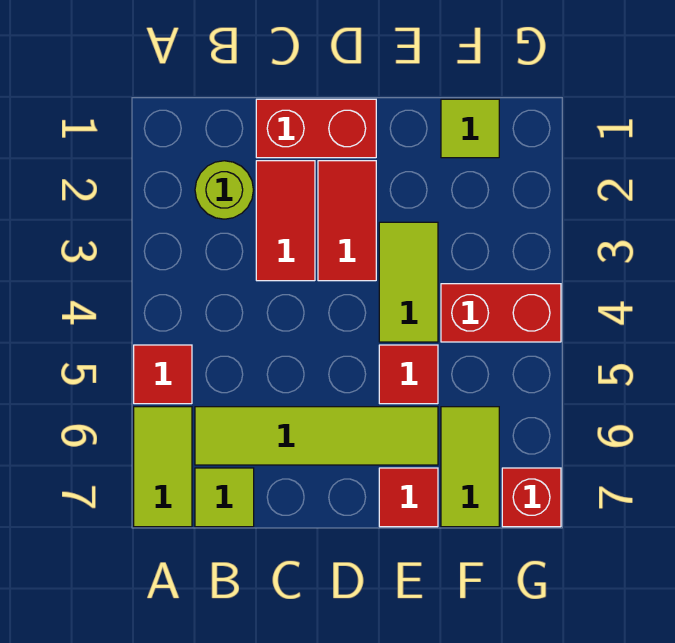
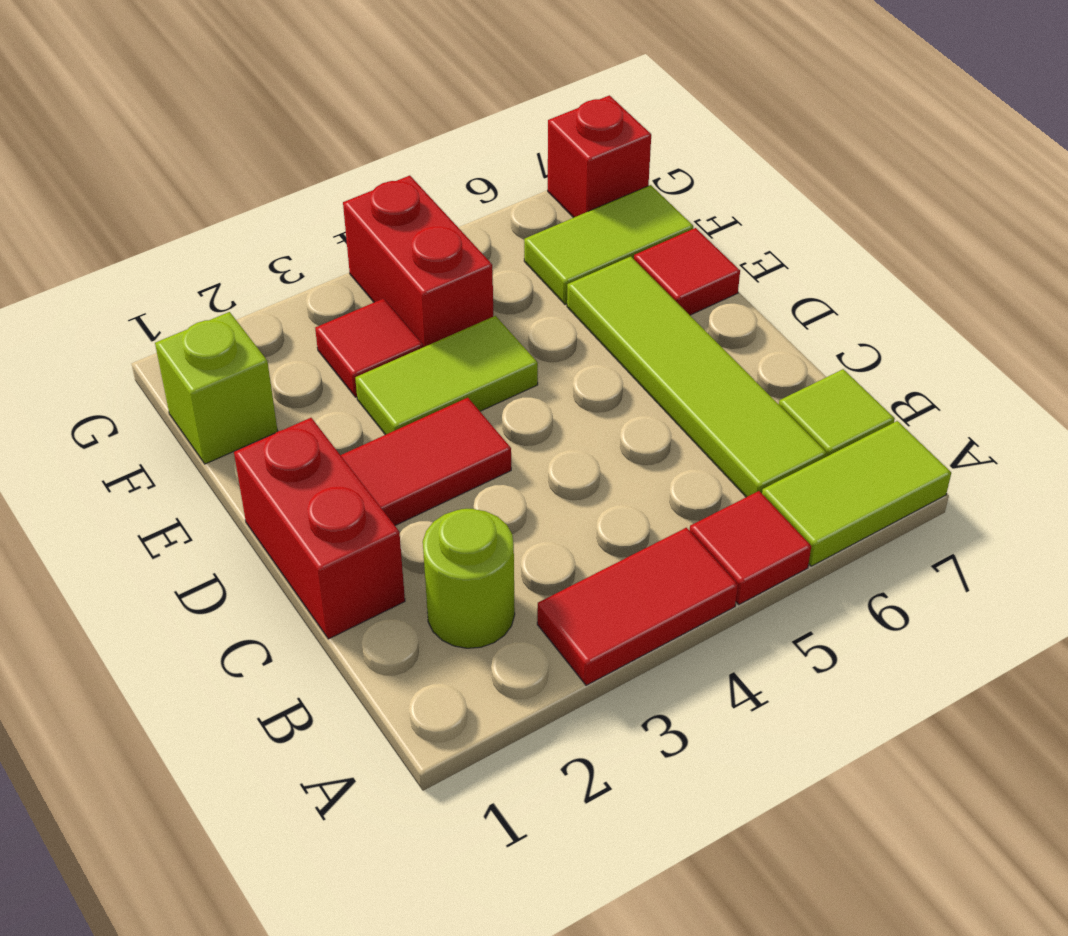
red 1x2 tile [256,161,315,281] -> red 1x2 tile moved to [537,528,738,685]
red 1x1 tile [379,345,438,404] -> red 1x1 tile moved to [315,299,423,397]
lime 1x1 tile [441,99,499,158] -> lime 1x1 brick [155,312,278,464]

